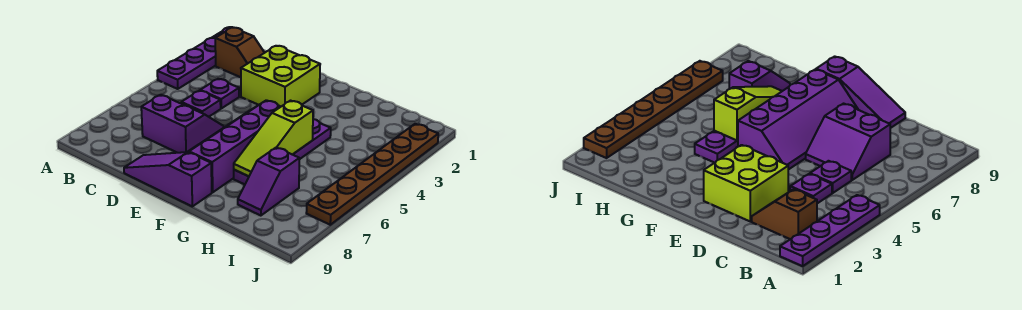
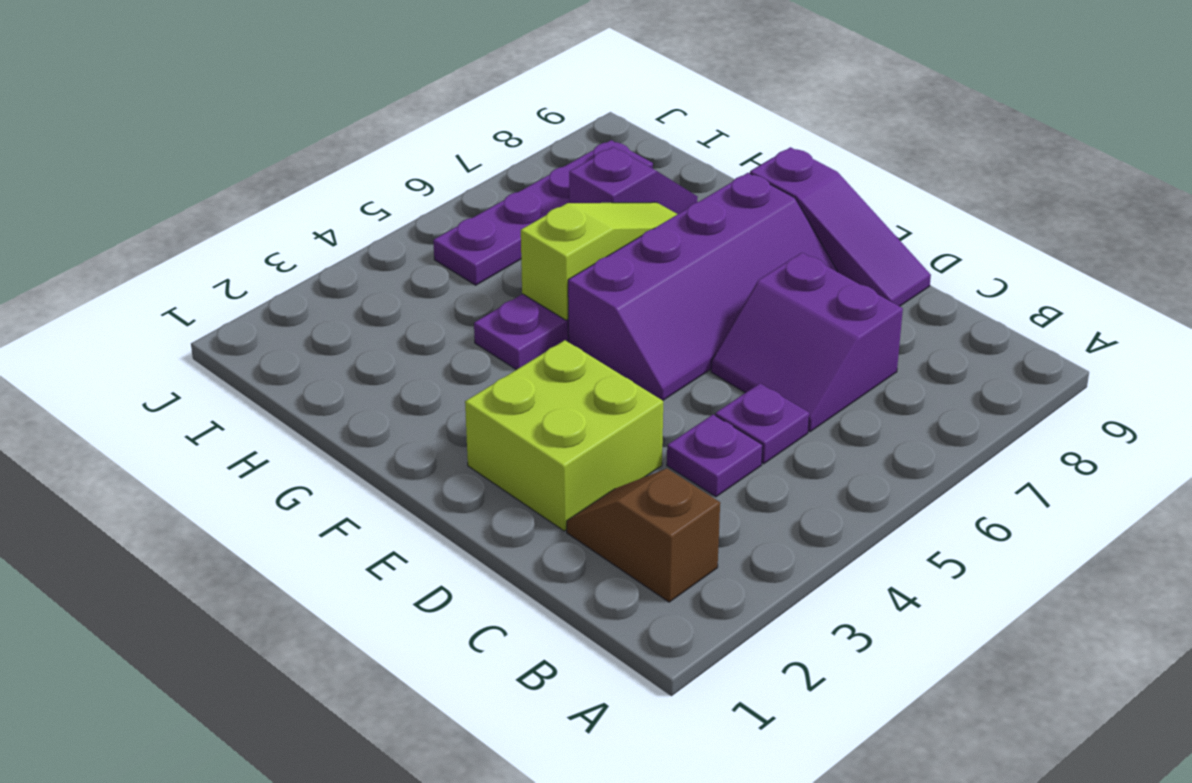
purple 1x4 plate [157,27,234,89] -> purple 1x4 plate moved to [433,140,653,285]
brown 1x6 plate [306,124,438,225] -> none

